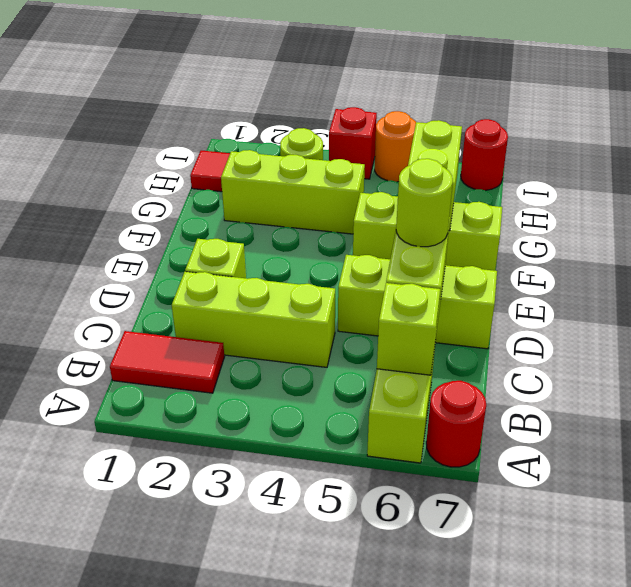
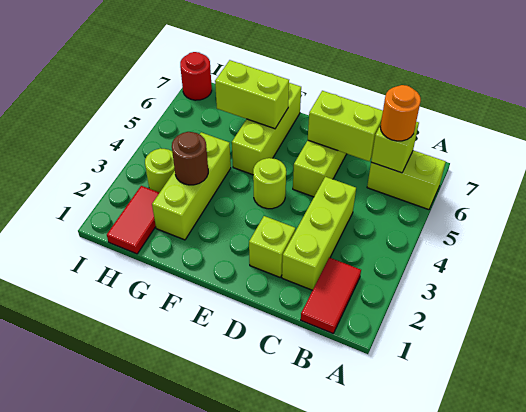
red 1x1 round brick [426,381,486,467] -> none
lime 1x1 round brick [396,159,453,247] -> lime 1x1 round brick moved to [253,158,286,209]
none -> brown 1x1 round brick [172,132,208,185]
red 1x1 brick [329,107,377,179] -> none
orange 1x1 round brick [375,111,416,182] -> orange 1x1 round brick moved to [380,85,421,141]

